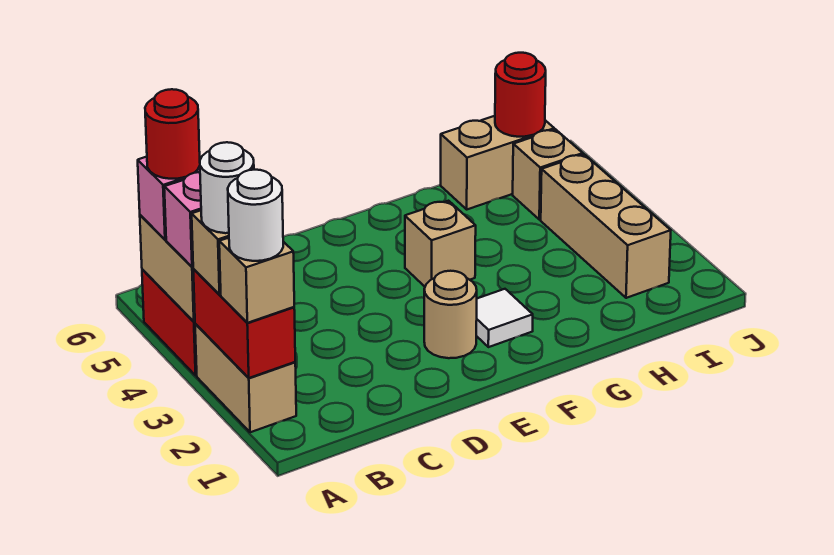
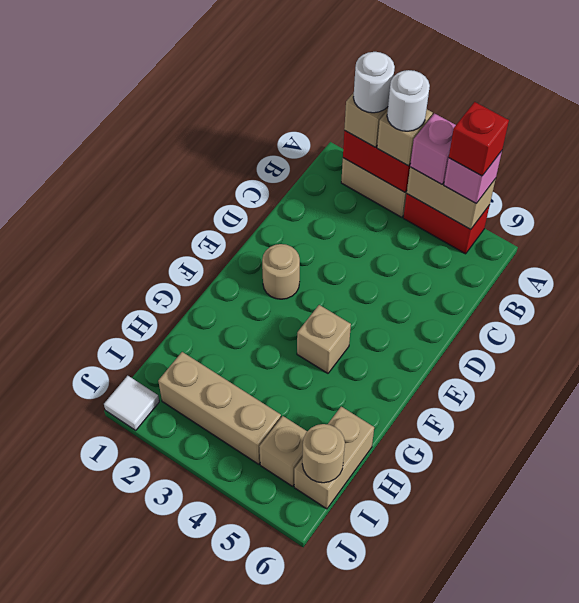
red 1x1 round brick [145,89,200,179] -> red 1x1 brick [449,102,509,176]
white 1x1 tile [476,289,533,347] -> white 1x1 tile moved to [104,376,159,430]
red 1x1 round brick [495,53,546,137] -> tan 1x1 round brick [302,424,345,483]

